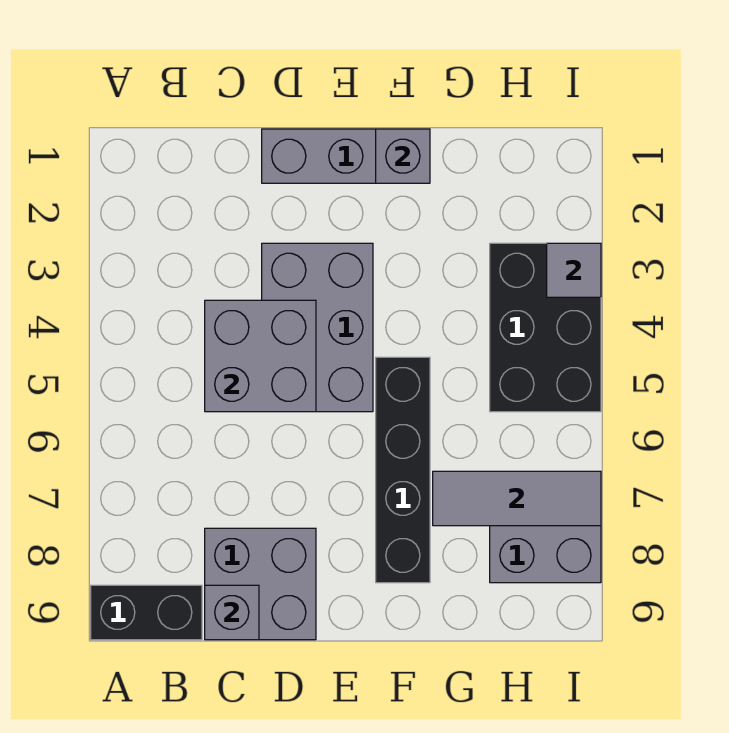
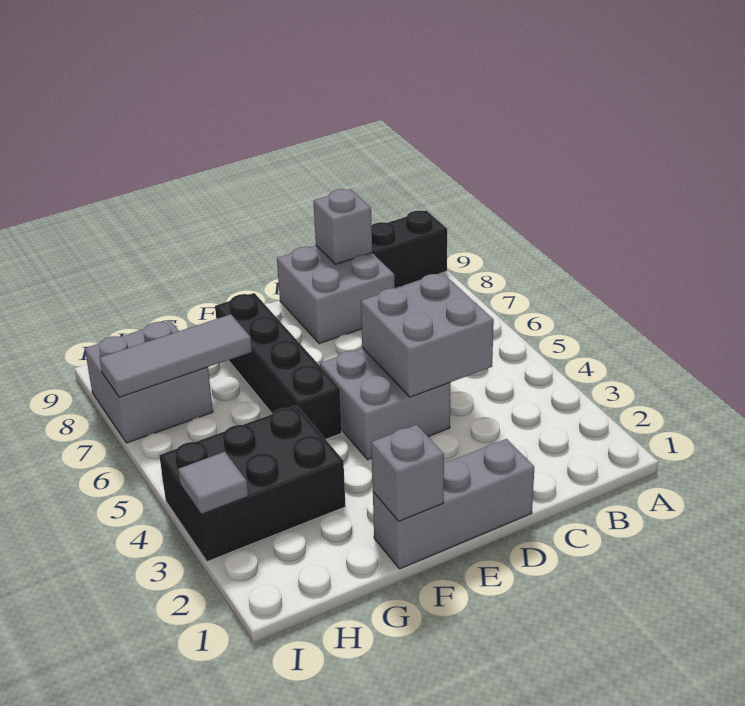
grey 2x3 brick [262,243,373,412] -> grey 2x2 brick [320,348,450,460]
black 2x3 brick [490,243,601,412] -> black 2x3 brick turned to [159,405,346,562]

